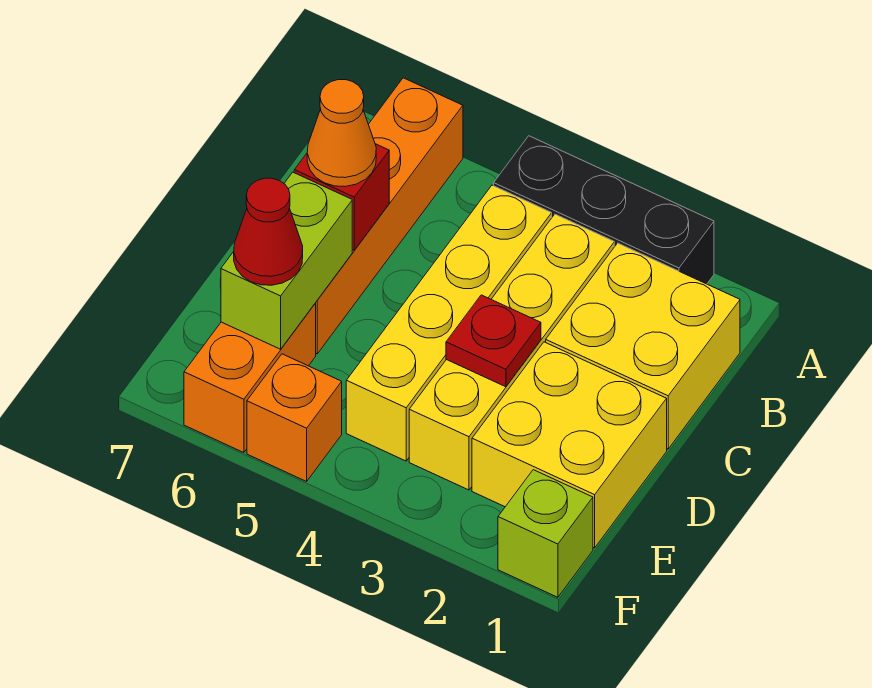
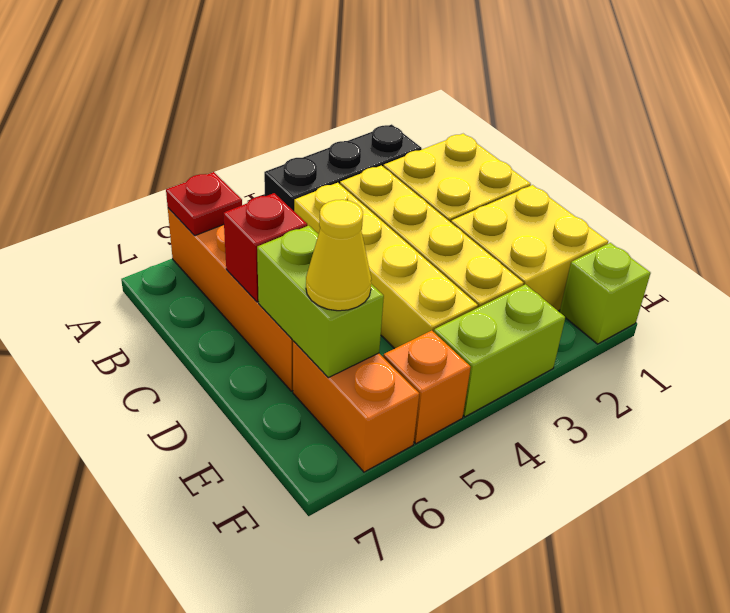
orange 1x1 cone [307,80,376,186] -> none
red 1x1 plate [446,295,541,387] -> red 1x1 plate moved to [166,172,242,236]
red 1x1 cone [234,178,303,285] -> yellow 1x1 cone [306,200,372,311]
none -> lime 1x2 brick [434,284,565,417]

